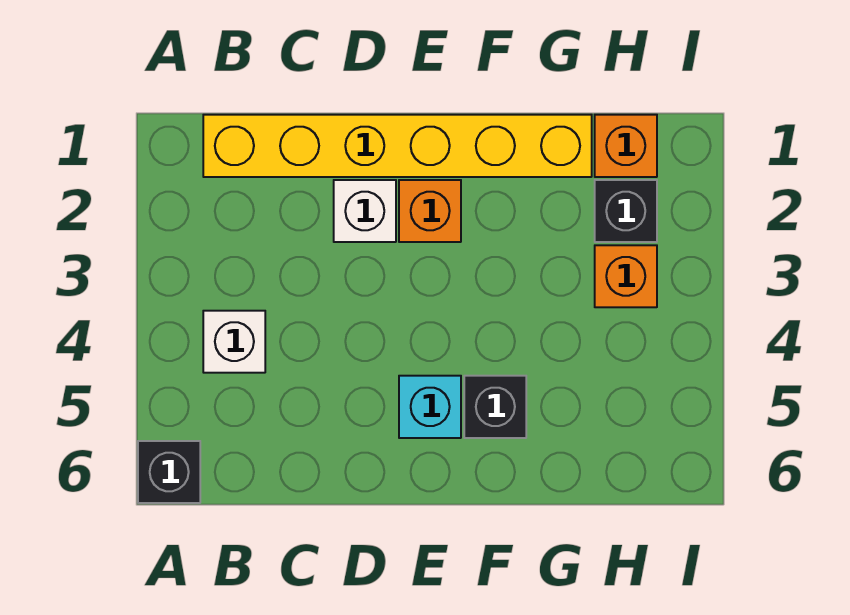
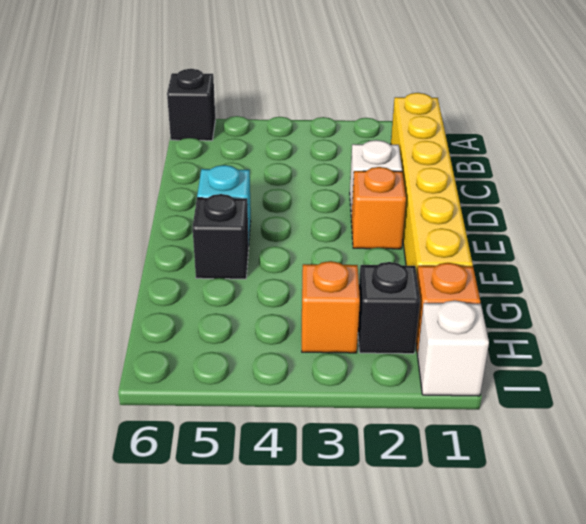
white 1x1 brick [203,311,265,373] -> white 1x1 brick moved to [417,300,489,396]

